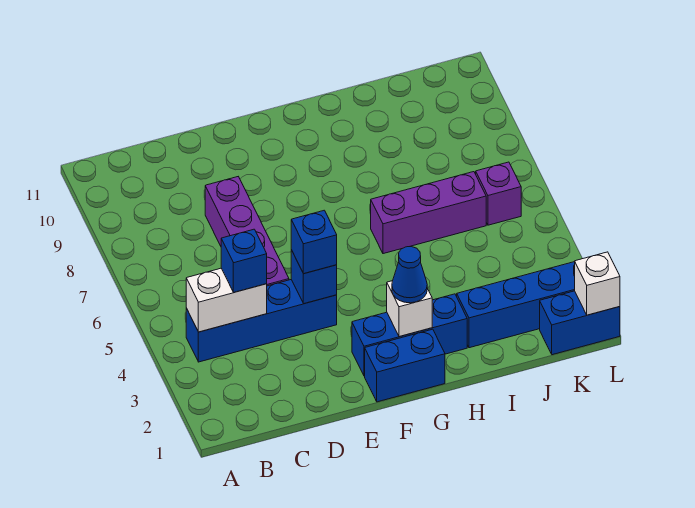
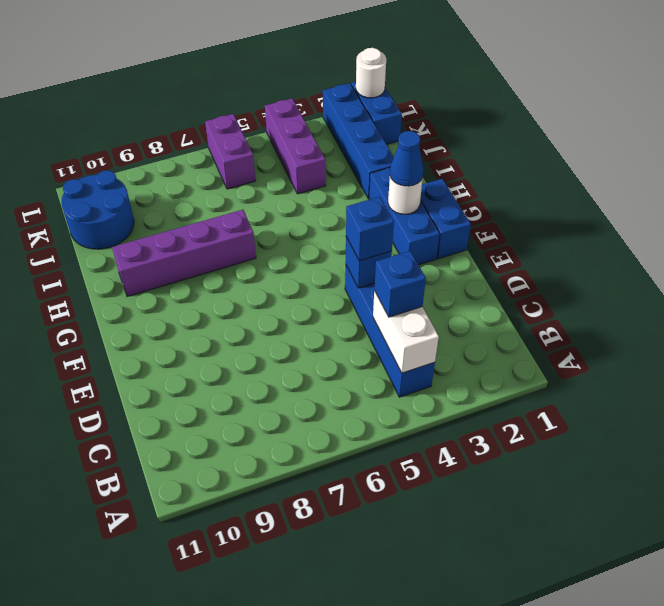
purple 1x4 brick [205,177,289,286] -> purple 1x4 brick moved to [112,210,256,297]
white 1x1 brick [387,281,432,337] -> white 1x1 round brick [388,177,423,214]
purple 1x3 brick [371,172,486,254] -> purple 1x3 brick moved to [265,98,326,194]
none -> blue 2x2 round brick [61,170,134,249]
purple 1x1 brick [476,162,521,225] -> purple 1x2 brick [205,114,255,189]
white 1x1 brick [575,252,620,315] -> white 1x1 round brick [356,48,386,98]

